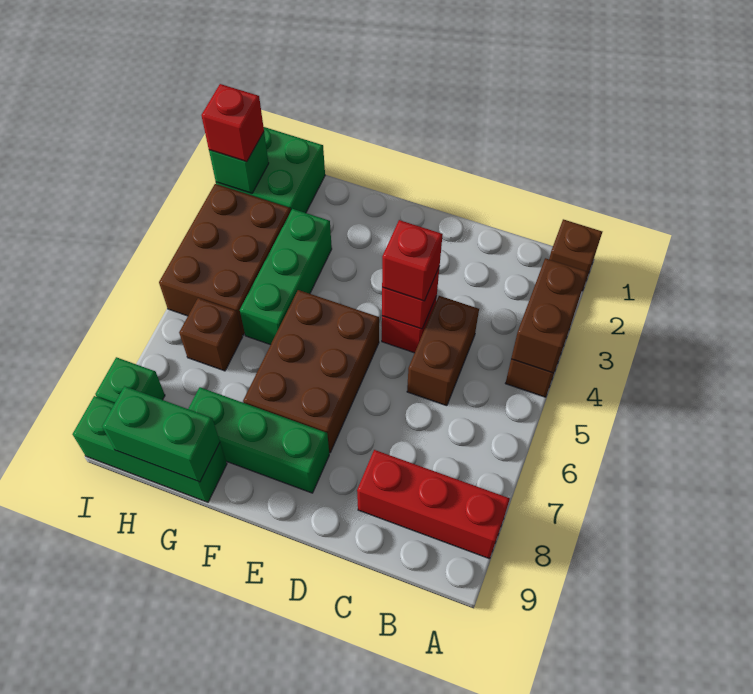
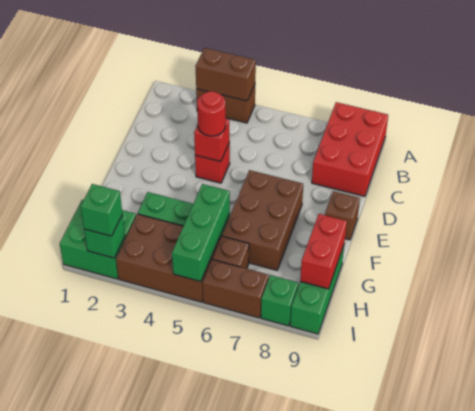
brown 1x1 brick [549,219,602,291] -> brown 1x1 brick moved to [325,191,360,240]
red 1x3 brick [357,450,510,559] -> red 2x3 brick [312,102,388,197]
brown 1x2 brick [407,296,479,406] -> brown 1x2 brick moved to [202,260,269,318]
red 1x1 brick [382,220,443,301] -> red 1x1 round brick [197,91,226,136]
brown 2x3 brick [243,290,379,453] -> brown 2x3 brick turned to [222,170,303,270]
green 1x3 brick [188,387,329,493] -> green 1x3 brick moved to [172,184,230,282]
green 1x2 brick [102,386,220,482] -> red 1x2 brick [300,214,347,289]
red 1x1 brick [201,84,264,162] -> green 1x1 brick [81,184,122,236]

